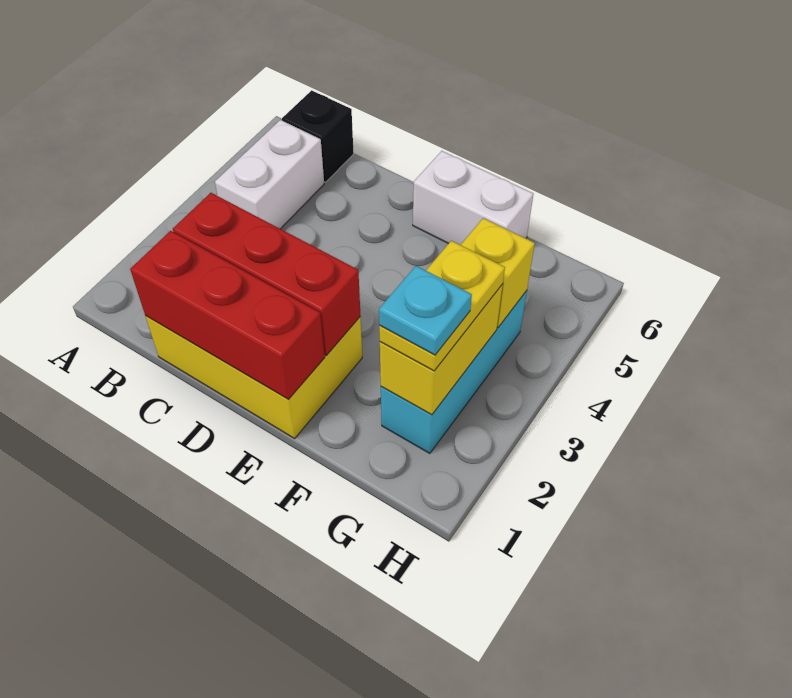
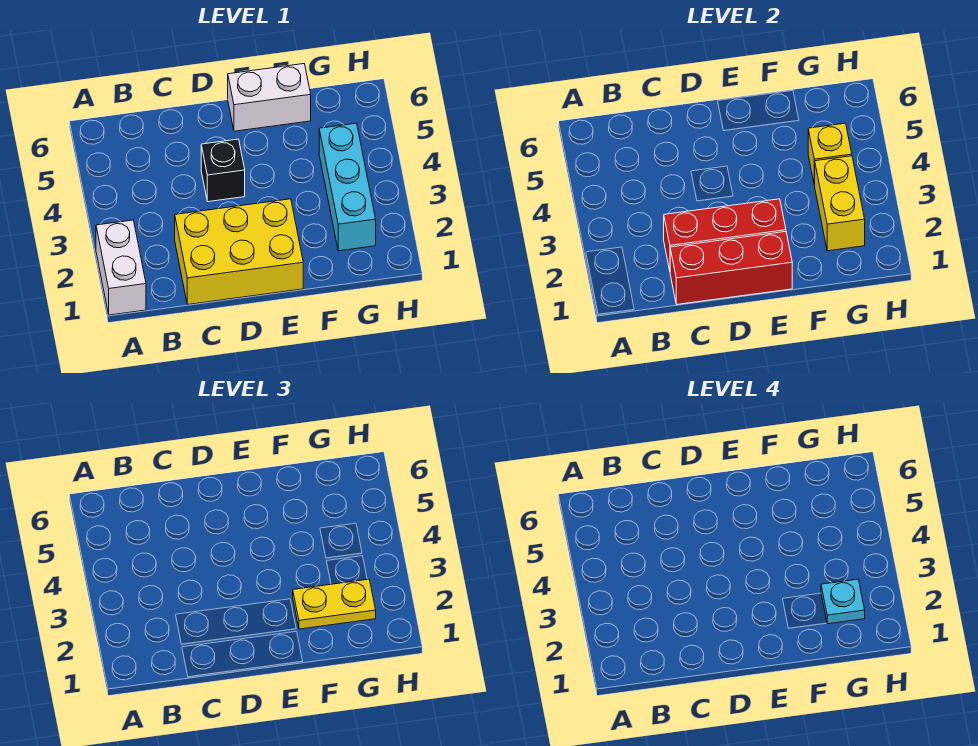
white 1x2 brick [215,120,324,229] -> white 1x2 brick moved to [96,220,146,315]
black 1x1 brick [282,90,354,182] -> black 1x1 brick moved to [201,139,245,202]
yellow 1x2 plate [379,241,505,371] -> yellow 1x2 plate turned to [293,579,376,629]

